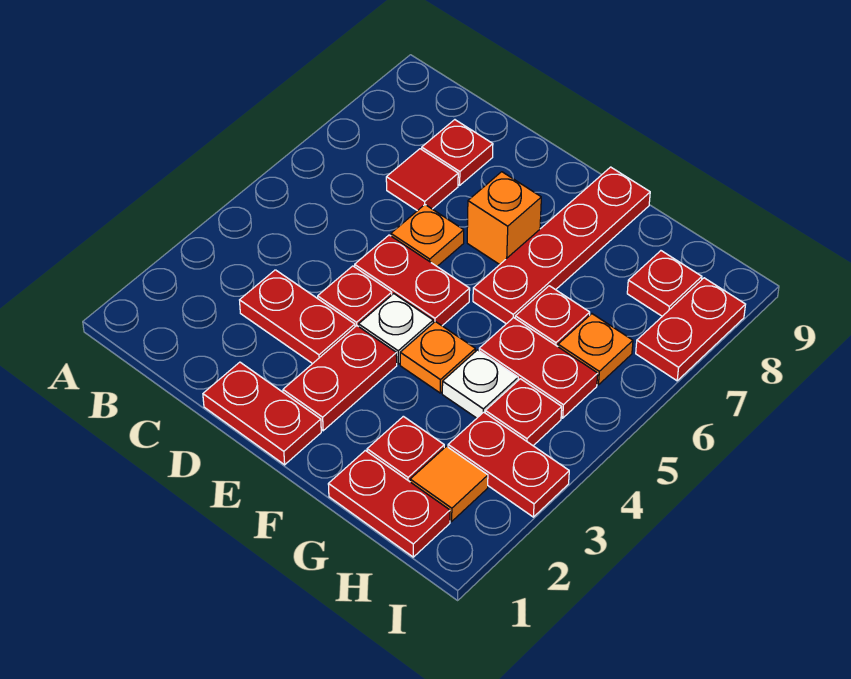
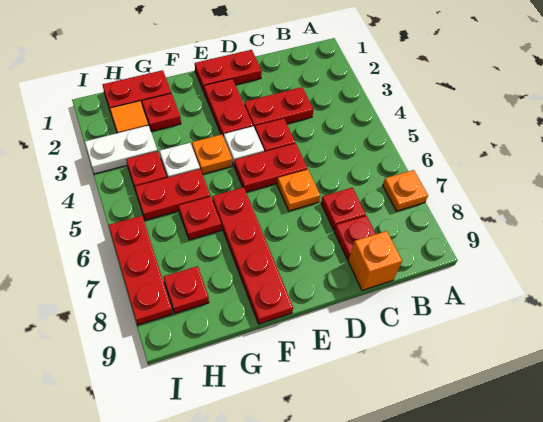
red 1x1 tile [386,149,458,211] -> red 1x1 plate [321,188,366,230]
orange 1x1 brick [467,172,541,265] -> orange 1x1 brick moved to [348,231,402,290]
red 1x2 plate [448,412,569,517] -> white 1x2 plate [85,125,158,174]
orange 1x1 plate [558,314,633,385] -> orange 1x1 plate moved to [383,170,428,211]
red 1x2 plate [636,278,746,381] -> red 1x3 plate [109,216,173,325]

